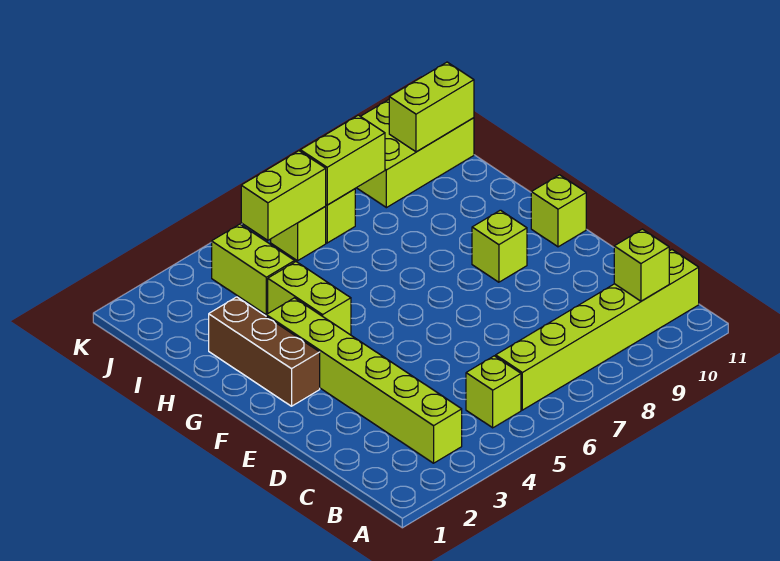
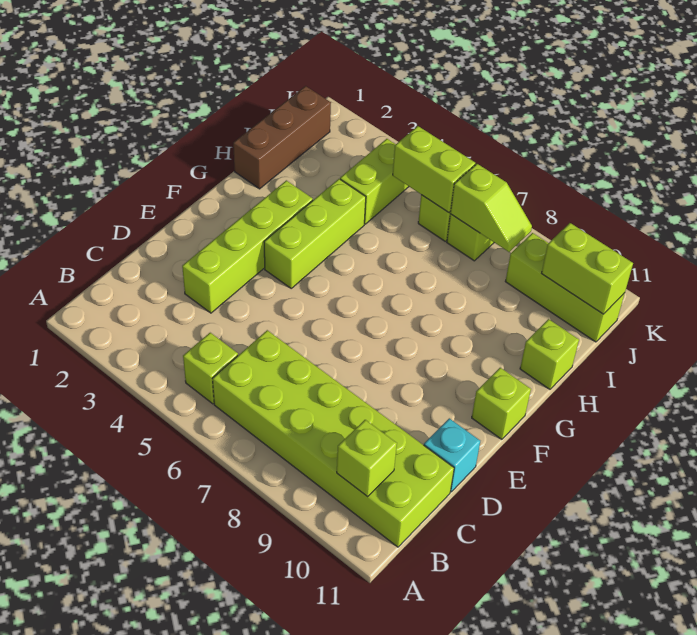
lime 1x6 brick [266,298,462,463] -> lime 1x4 brick [182,180,313,313]
lime 1x6 brick [496,250,699,410] -> lime 2x6 brick [213,330,454,547]
none -> cyan 1x1 brick [424,418,480,492]
brown 1x3 brick [209,297,320,406] -> brown 1x3 brick moved to [233,86,331,189]
lime 1x1 brick [472,210,527,282] -> lime 1x1 brick moved to [520,319,579,389]
lime 1x2 brick [268,262,351,335] -> lime 1x3 brick [264,179,366,288]
lime 1x2 brick [300,115,385,205] -> lime 1x2 slope [450,164,532,252]
lime 2x3 brick [357,100,474,208] -> lime 1x3 brick [505,233,625,342]

